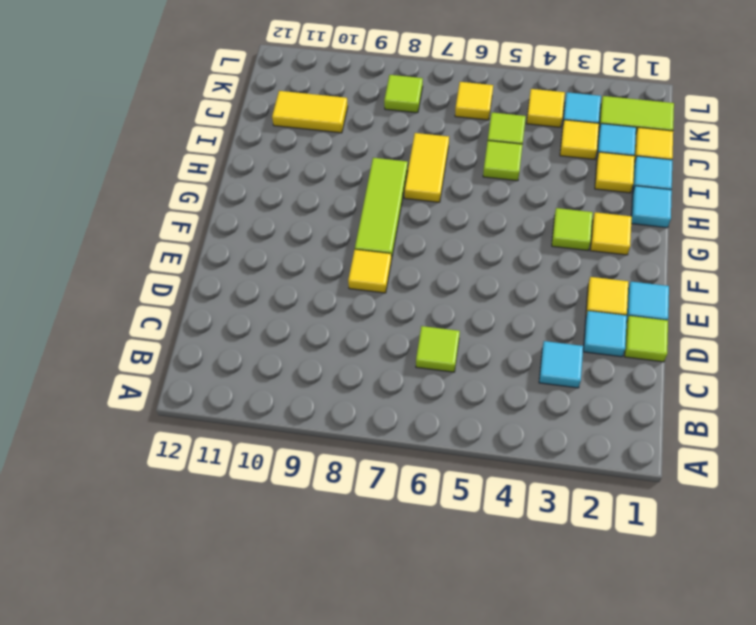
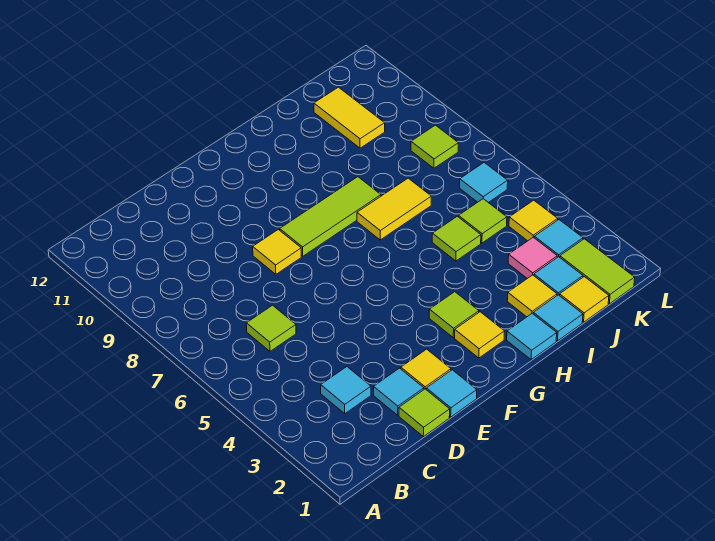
yellow 1x1 tile [560,120,599,160] -> pink 1x1 tile [508,237,557,279]
yellow 1x1 tile [455,82,493,120] -> cyan 1x1 tile [460,162,508,203]

